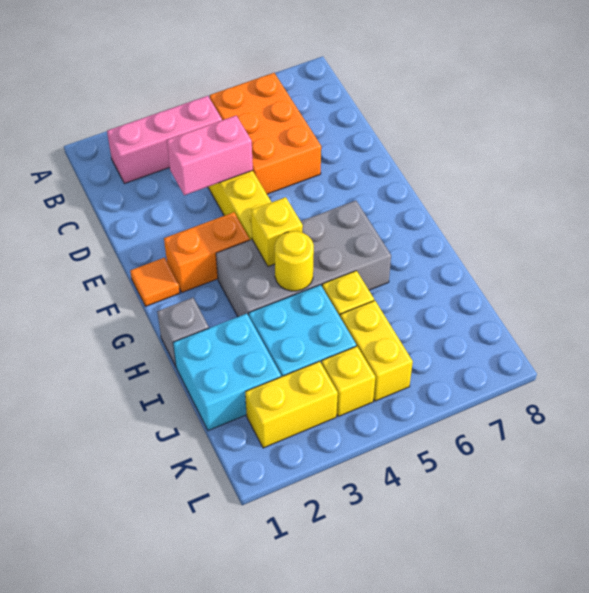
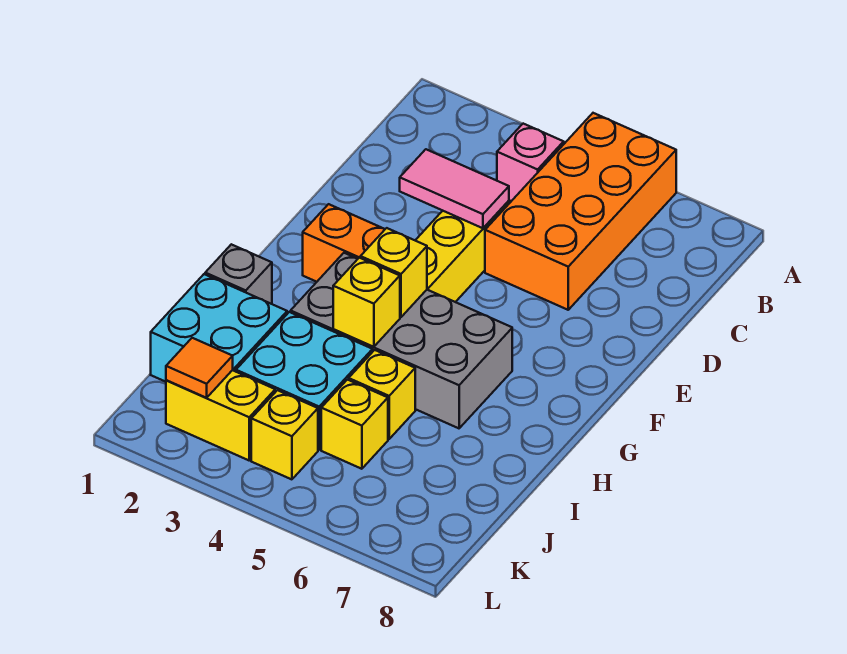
pink 1x3 brick [107,96,222,184] -> pink 1x1 brick [497,124,564,201]
orange 2x3 brick [210,73,321,194] -> orange 2x4 brick [485,113,676,310]
pink 1x2 brick [167,116,253,195] -> pink 1x2 tile [400,149,509,228]
orange 1x1 tile [130,258,180,306] -> orange 1x1 tile moved to [166,338,233,398]
yellow 1x1 round brick [275,231,314,291] -> yellow 1x1 brick [333,258,400,347]
yellow 1x2 brick [340,301,413,401] -> yellow 1x1 brick [321,380,388,469]

